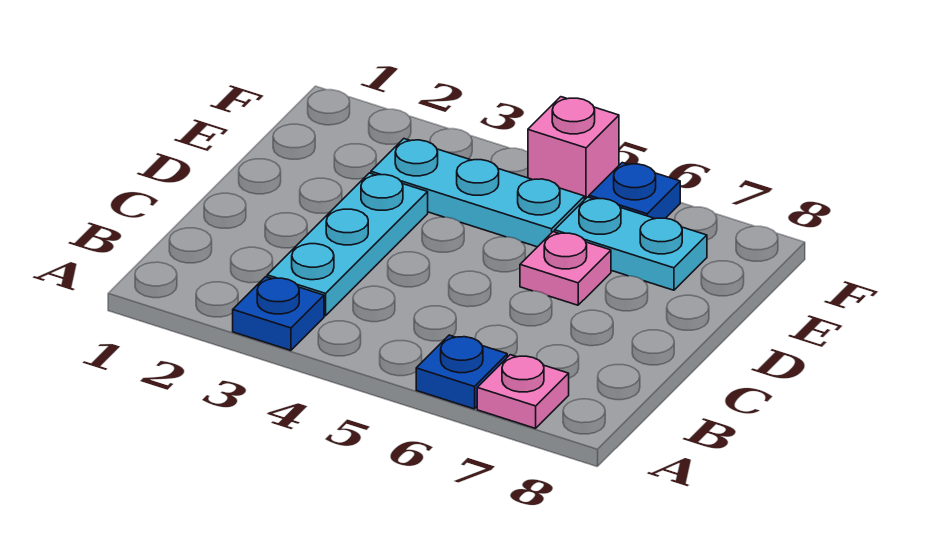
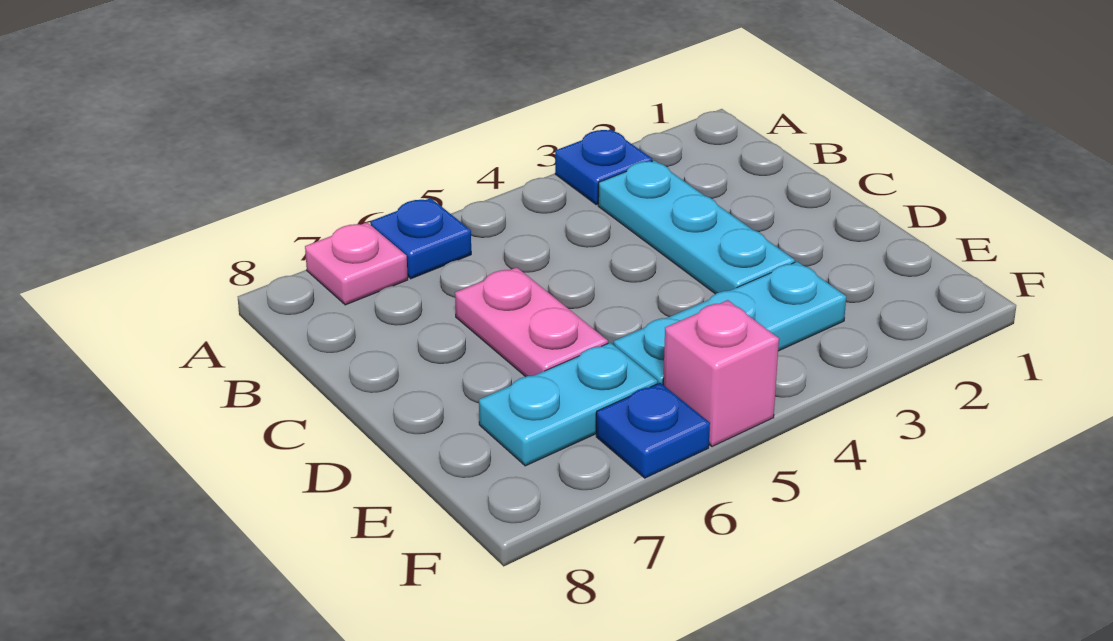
pink 1x1 plate [520,232,611,305] -> pink 1x2 plate [455,267,608,377]

